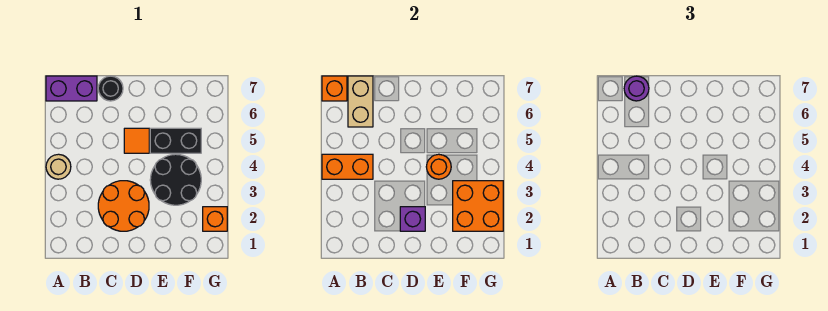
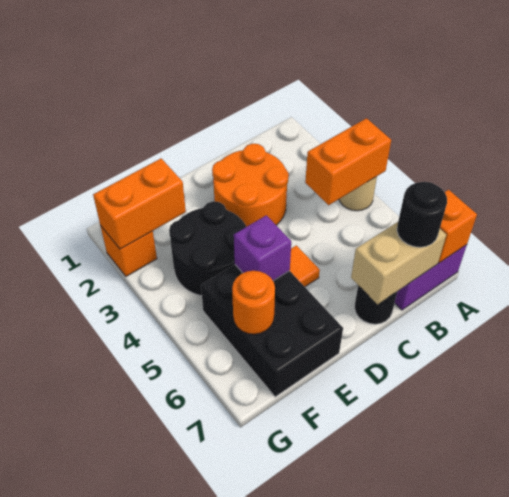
tan 1x2 brick [348,76,373,127] -> tan 1x2 brick turned to [351,222,446,304]
purple 1x1 round brick [624,76,649,101] -> black 1x1 round brick [397,182,447,247]
purple 1x1 brick [400,207,425,231] -> purple 1x1 brick moved to [234,215,291,281]
orange 1x1 round brick [426,154,451,179] -> orange 1x1 round brick moved to [232,271,275,334]
black 1x2 brick [150,128,201,153] -> black 2x3 brick [201,264,343,397]
orange 2x2 brick [453,181,503,231] -> orange 1x2 brick [93,159,186,249]

